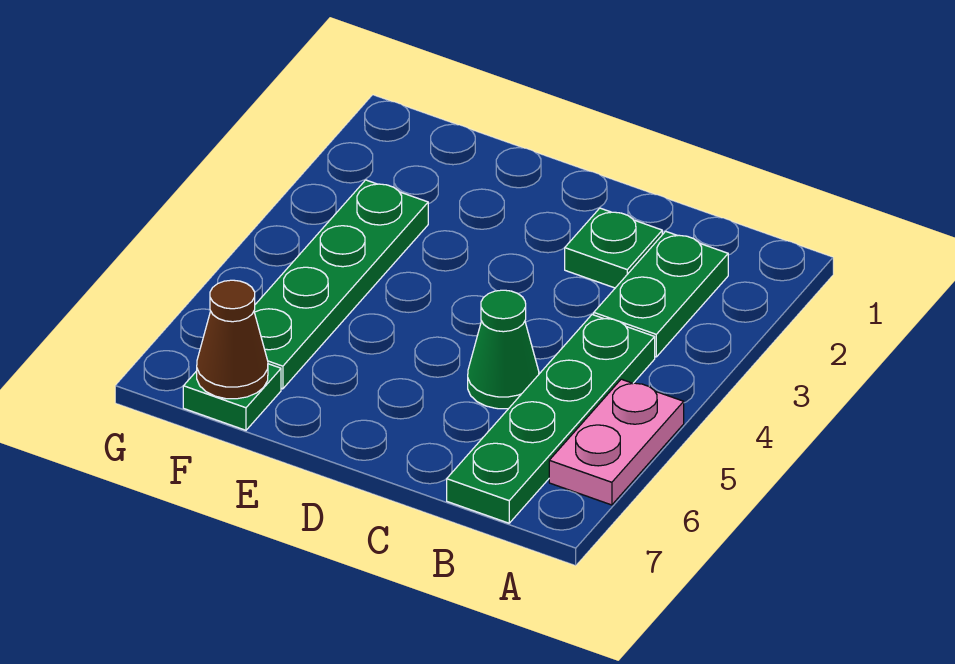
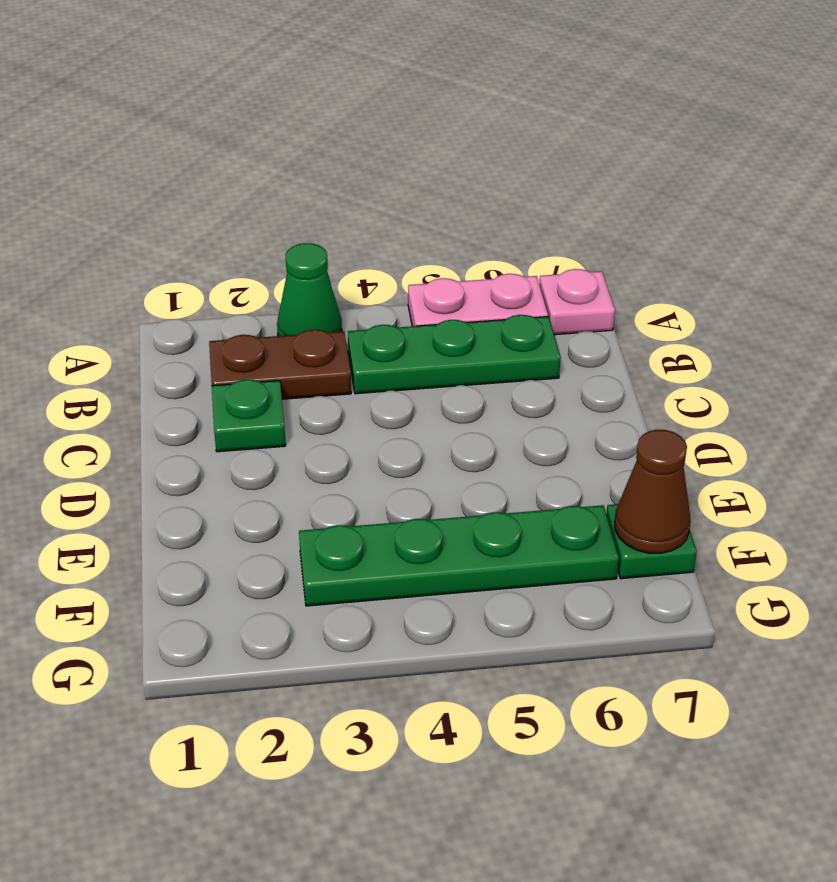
none -> pink 1x1 plate [539,269,615,335]
green 1x2 plate [594,231,728,357] -> brown 1x2 plate [209,330,351,399]
green 1x4 plate [447,315,655,523] -> green 1x3 plate [348,315,561,394]
green 1x1 cone [468,290,539,409] -> green 1x1 cone moved to [277,243,342,336]

